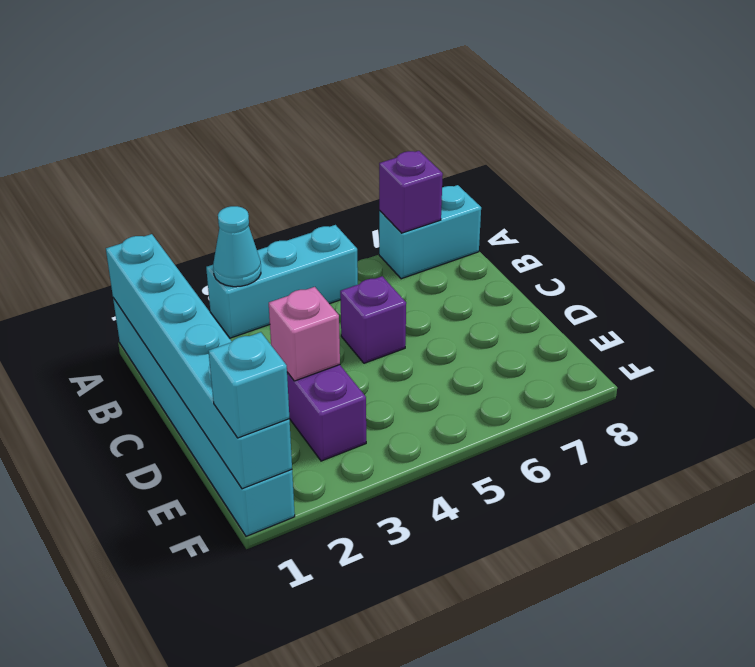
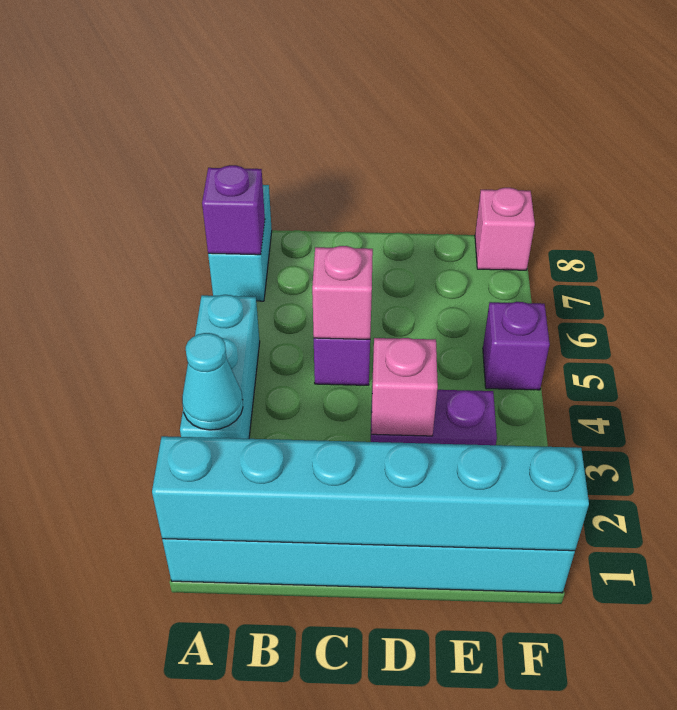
none -> pink 1x1 brick [312,246,373,339]
cyan 1x1 brick [209,332,289,438] -> none
none -> purple 1x1 brick [483,302,550,390]
none -> pink 1x1 brick [475,188,535,270]

